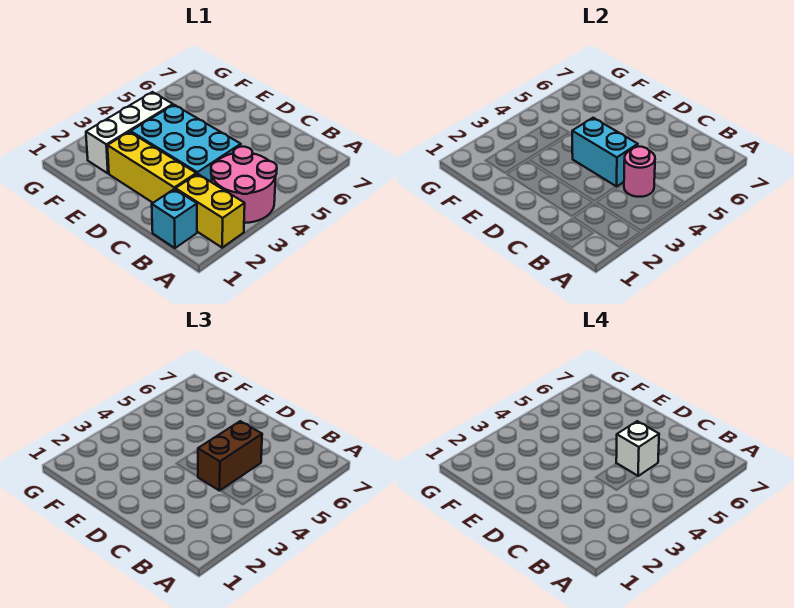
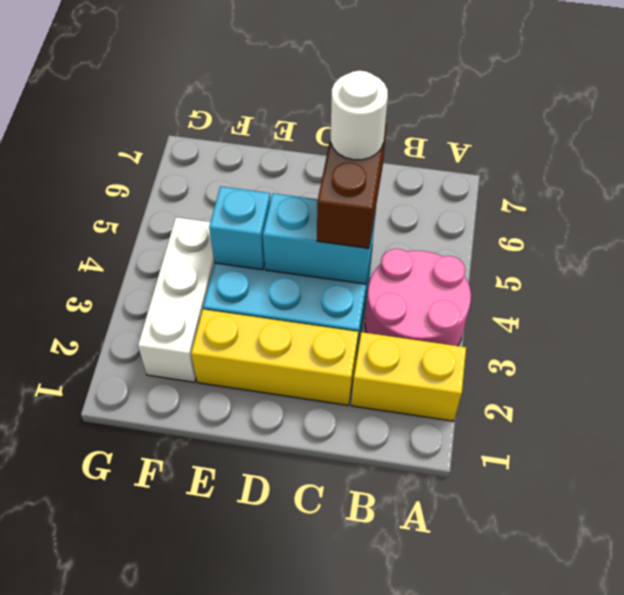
cyan 1x1 brick [152,189,197,248] -> cyan 1x1 brick moved to [209,186,270,270]
pink 1x1 round brick [624,147,655,197] -> none
white 1x1 brick [616,421,659,476] -> white 1x1 round brick [331,71,388,160]

